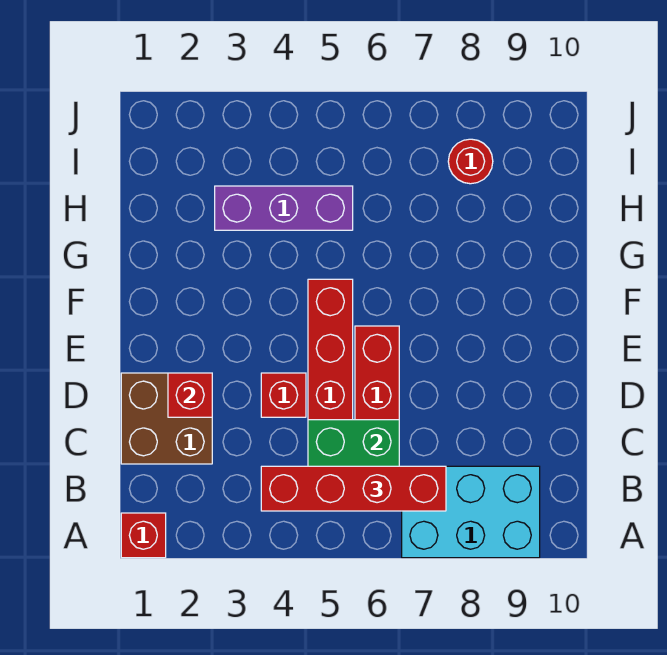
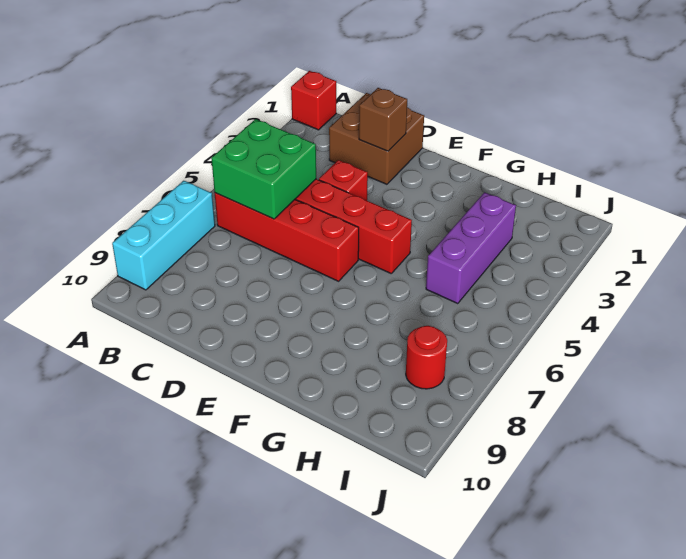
cyan 2x3 brick [402,466,540,558] -> cyan 1x3 brick [112,181,215,290]
red 1x4 brick [261,466,446,511] -> none
red 1x1 brick [168,373,212,417] -> brown 1x1 brick [359,88,407,151]

